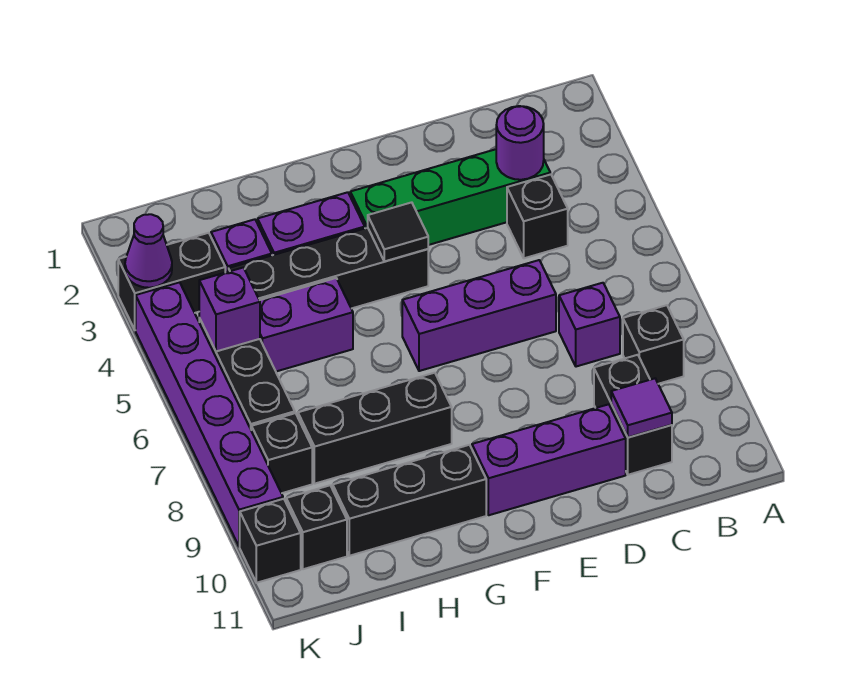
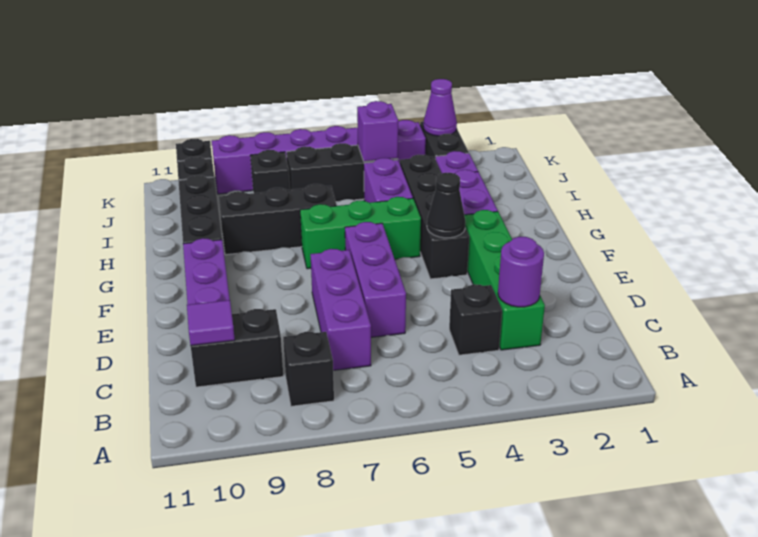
purple 1x1 brick [559,283,620,367] -> purple 1x3 brick [310,249,371,370]
black 1x1 tile [368,202,428,261] -> black 1x1 cone [427,173,465,238]
none -> green 1x3 brick [300,197,421,269]
black 1x3 brick [298,373,452,484] -> black 1x3 brick turned to [219,184,337,255]

